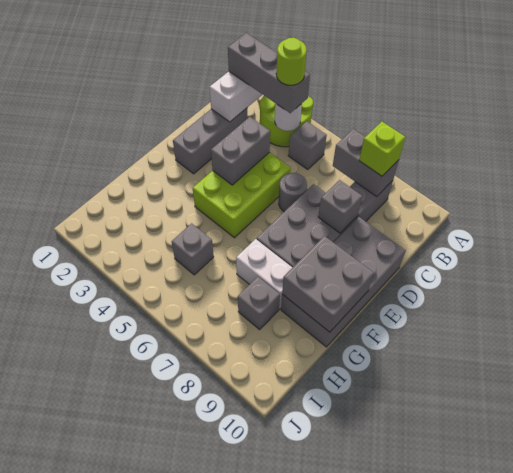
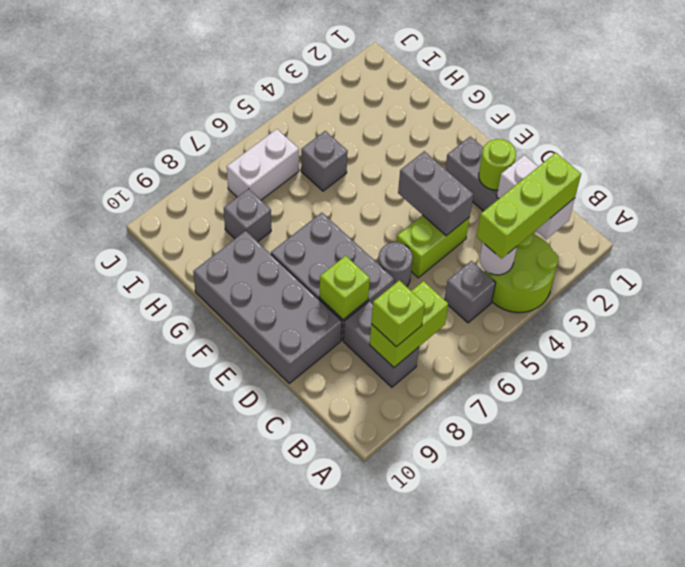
grey 1x3 brick [228,33,310,113] -> lime 1x3 brick [477,153,581,259]
lime 1x1 round brick [276,38,307,85] -> lime 1x1 round brick moved to [479,139,516,190]
grey 1x2 brick [333,129,399,197] -> lime 1x2 brick [370,281,448,367]
lime 2x3 brick [193,152,291,238] -> lime 1x2 brick [397,215,470,278]
grey 1x1 brick [318,180,362,233] -> lime 1x1 brick [319,256,370,320]
grey 2x2 brick [282,236,374,332] -> none
white 1x2 brick [236,239,292,309] -> white 1x2 brick moved to [227,129,299,200]

